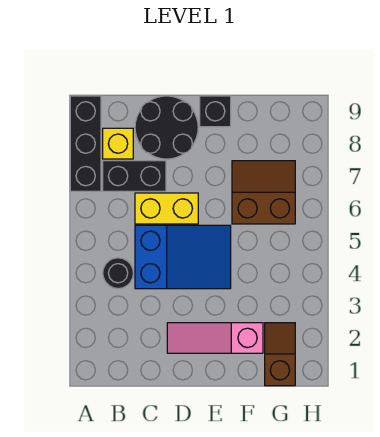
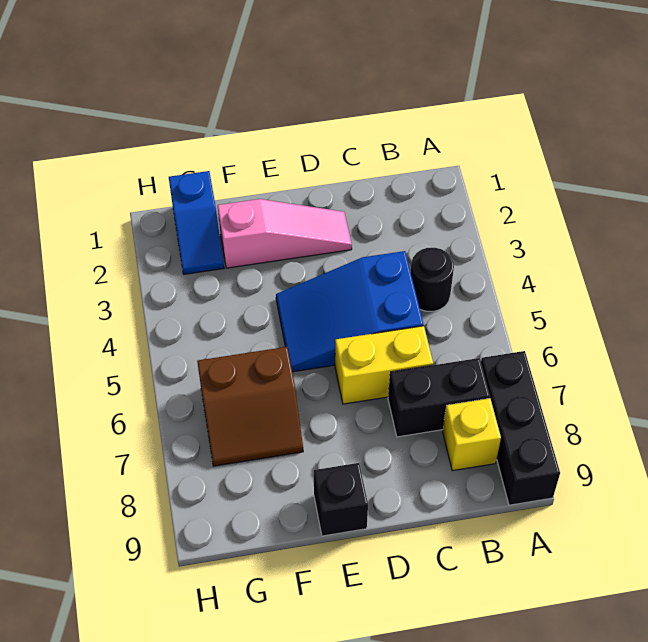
black 2x2 round brick [135,96,198,159] -> none
brown 1x2 slope [265,323,295,386] -> blue 1x2 slope [169,171,224,274]

